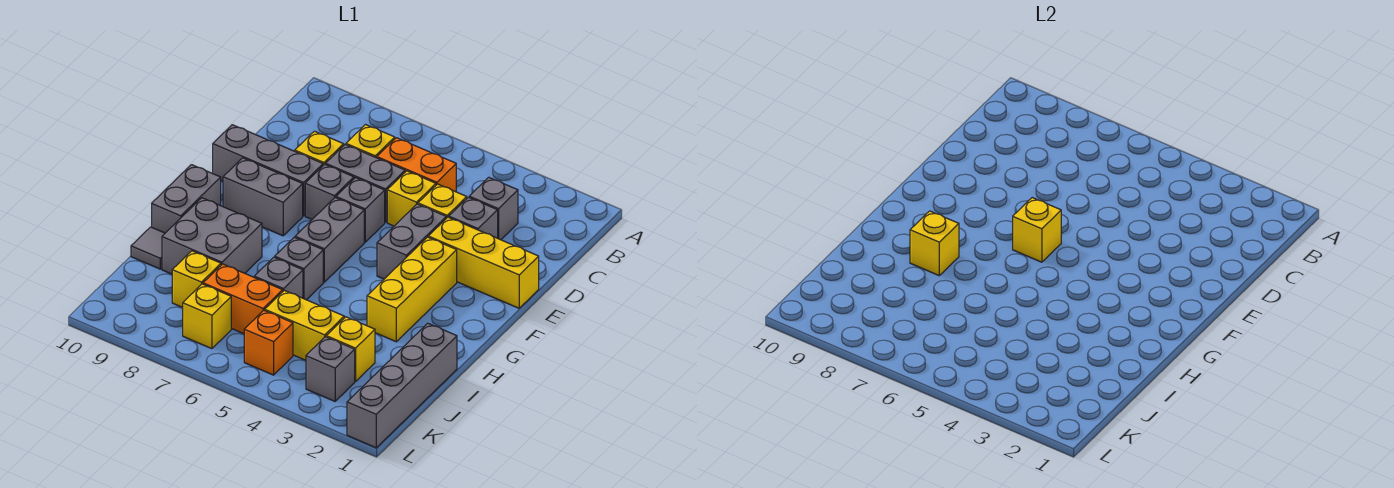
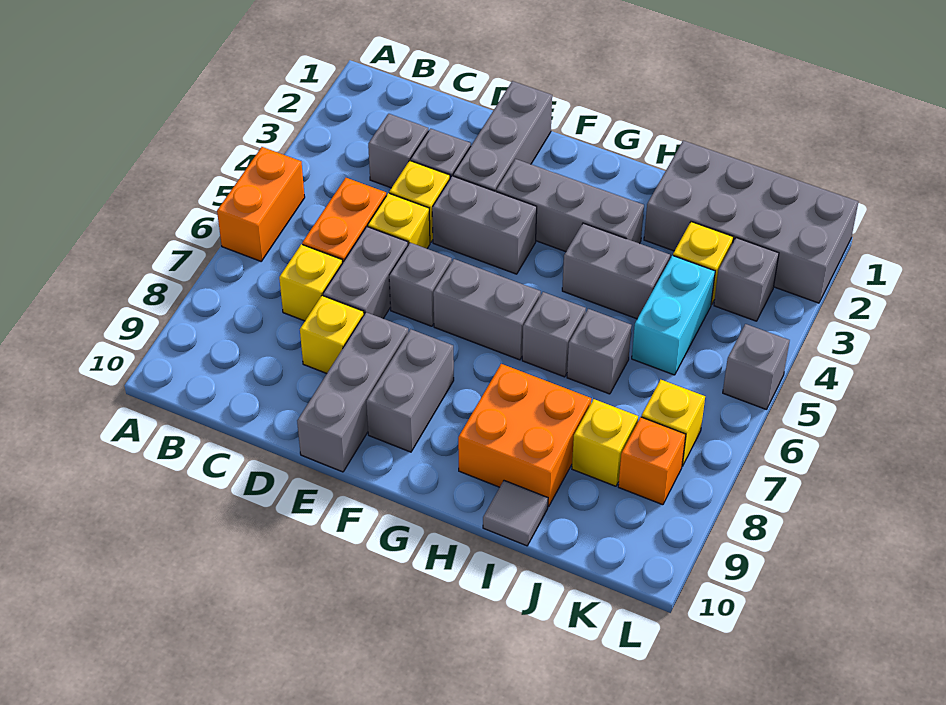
yellow 1x3 brick [428,217,539,308] -> grey 1x3 brick [453,81,552,191]
grey 1x1 brick [305,164,354,219] -> grey 1x1 brick moved to [723,324,790,410]
yellow 1x3 brick [367,237,457,342] -> grey 1x3 brick [496,159,644,252]
yellow 1x1 brick [1013,198,1061,262] -> none
grey 1x2 brick [152,165,221,233] -> grey 1x2 brick moved to [562,223,670,319]
grey 2x2 brick [162,198,262,274] -> orange 2x2 brick [458,364,591,507]
yellow 1x1 brick [910,211,959,275] -> none
grey 1x4 brick [347,323,457,448] -> grey 2x4 brick [644,141,858,303]
yellow 1x2 brick [265,290,344,360] -> cyan 1x2 brick [632,255,715,375]
orange 1x2 brick [203,264,283,334] -> orange 1x2 brick moved to [217,147,305,261]
orange 1x1 brick [244,310,293,375] -> orange 1x1 brick moved to [618,417,686,505]

